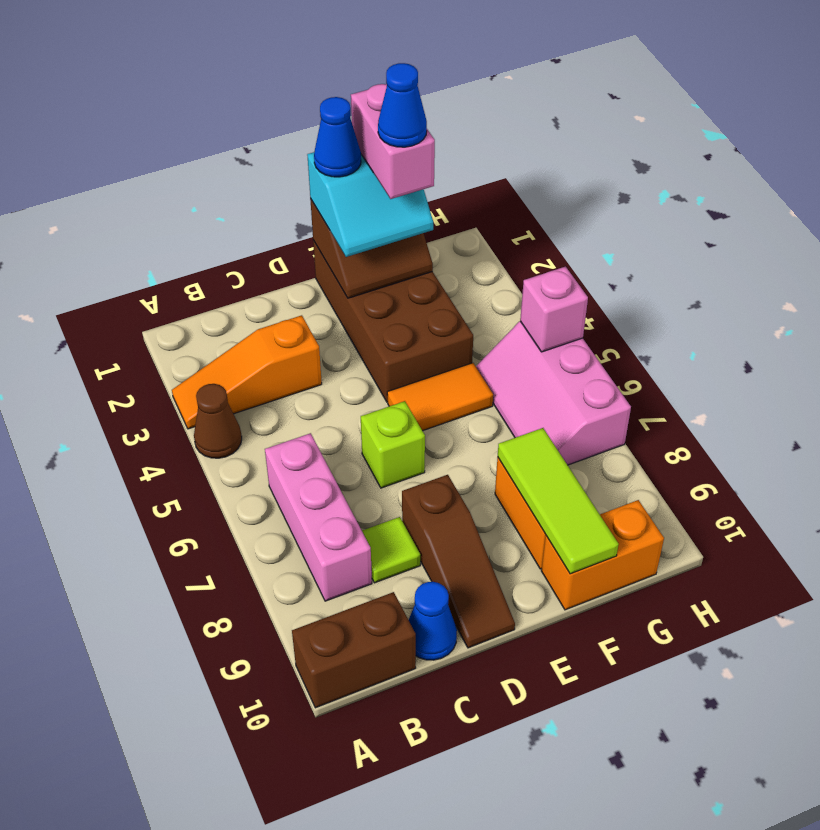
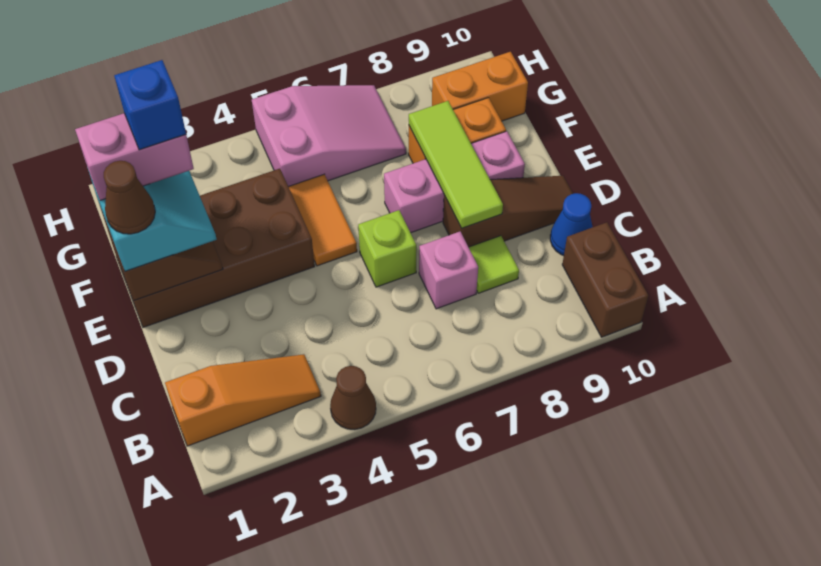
orange 1x3 slope [172,315,322,429] -> orange 1x3 slope turned to [165,354,321,446]
pink 1x3 brick [265,433,372,601] -> pink 1x3 brick moved to [384,131,525,233]
blue 1x1 cone [314,97,361,177] -> brown 1x1 cone [104,161,155,234]
blue 1x1 cone [378,63,427,147] -> blue 1x1 brick [114,60,186,150]
lime 1x3 tile [498,428,619,574] -> lime 1x3 tile turned to [409,101,503,228]
orange 1x2 brick [541,500,664,610] -> orange 1x2 brick turned to [432,52,528,121]
pink 2x3 slope [476,321,631,465] -> pink 2x3 slope turned to [252,85,406,186]
pink 1x1 brick [520,267,588,352] -> pink 1x1 brick moved to [419,232,478,309]

